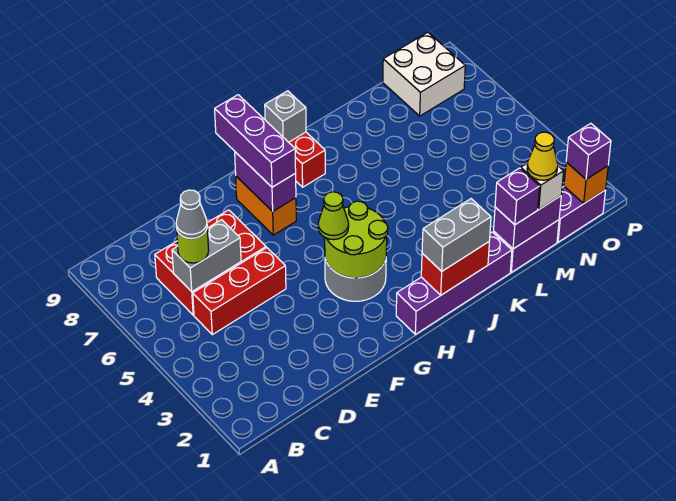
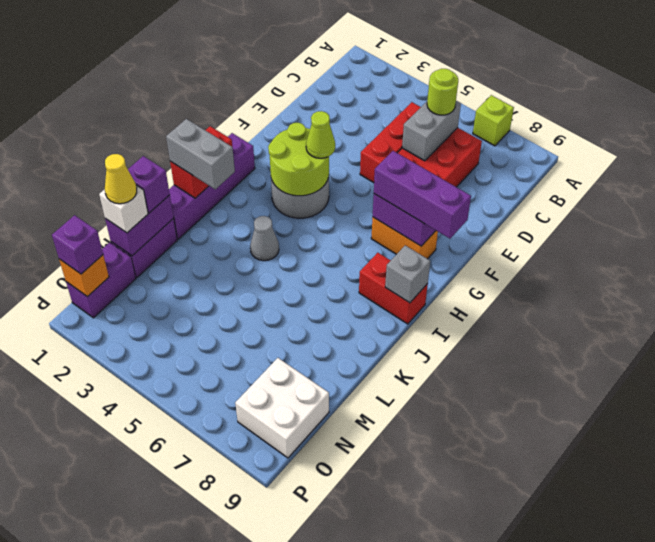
none -> lime 1x1 brick [473,95,514,146]
grey 1x1 cone [176,190,207,239] -> grey 1x1 cone moved to [250,216,279,261]
grey 1x2 brick [422,199,491,271] -> grey 1x2 brick turned to [166,119,235,189]

